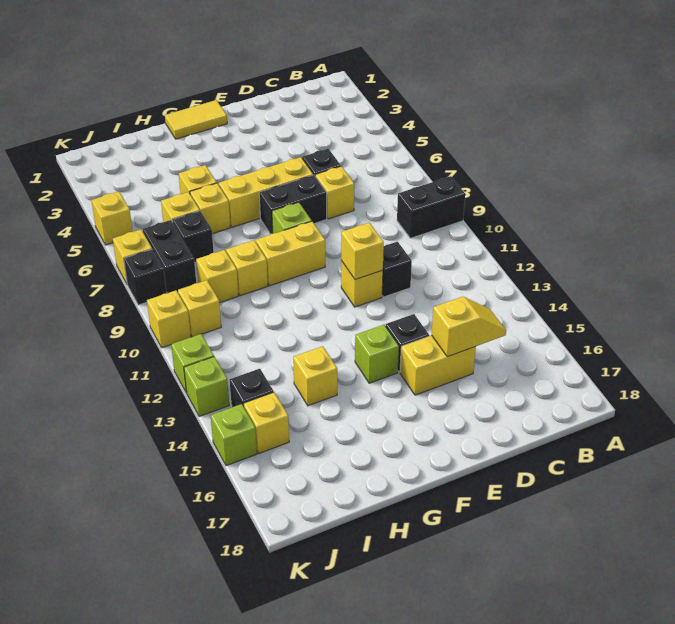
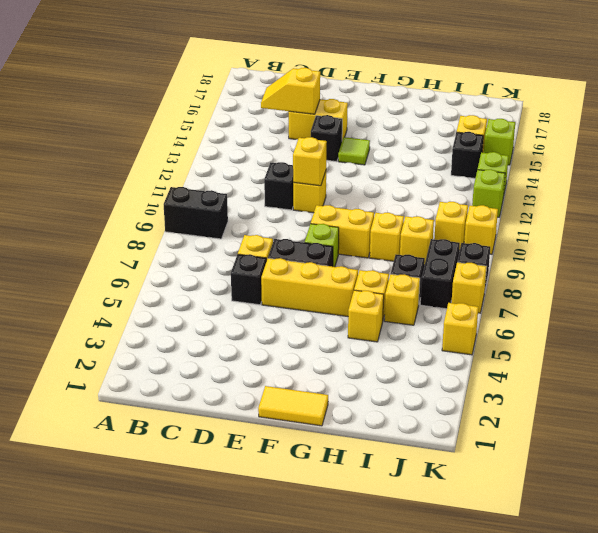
lime 1x1 brick [355,325,399,383] -> lime 1x1 tile [338,137,370,165]
yellow 1x1 brick [293,346,337,406] -> none

